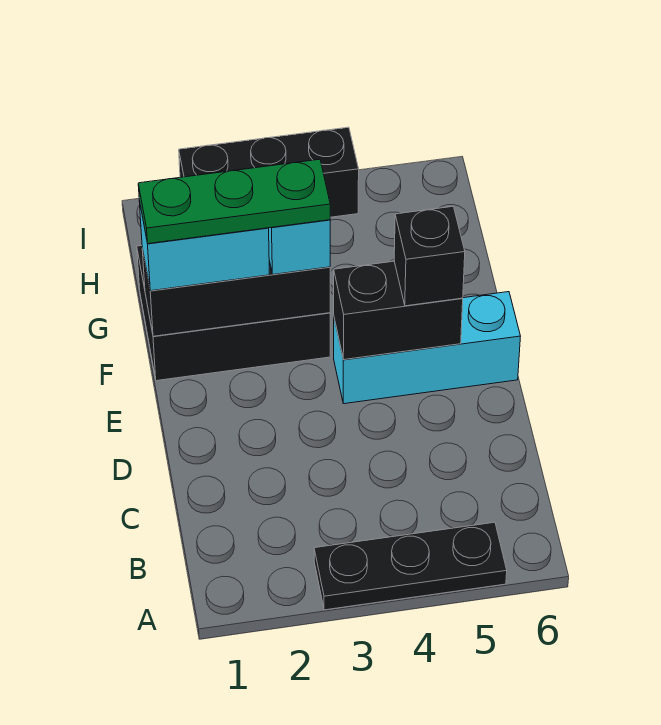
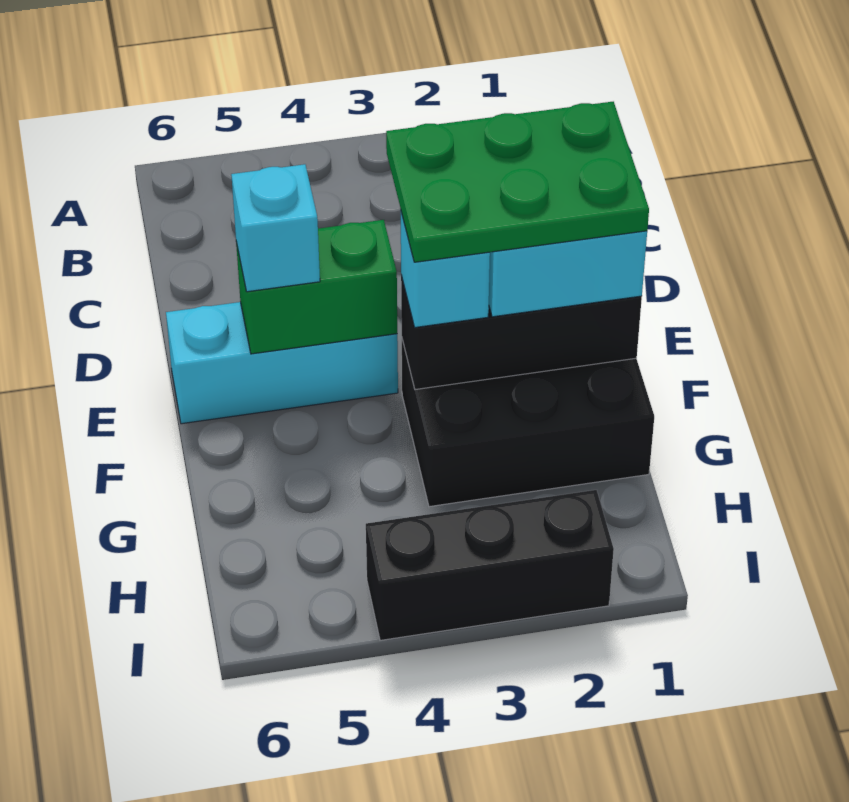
black 1x3 plate [314,522,507,610] -> none
black 1x2 brick [334,261,463,360] -> green 1x2 brick [236,220,397,354]
black 1x1 brick [394,206,465,306] -> cyan 1x1 brick [231,164,320,292]
green 1x3 plate [138,159,330,244] -> green 2x3 plate [386,102,649,262]

